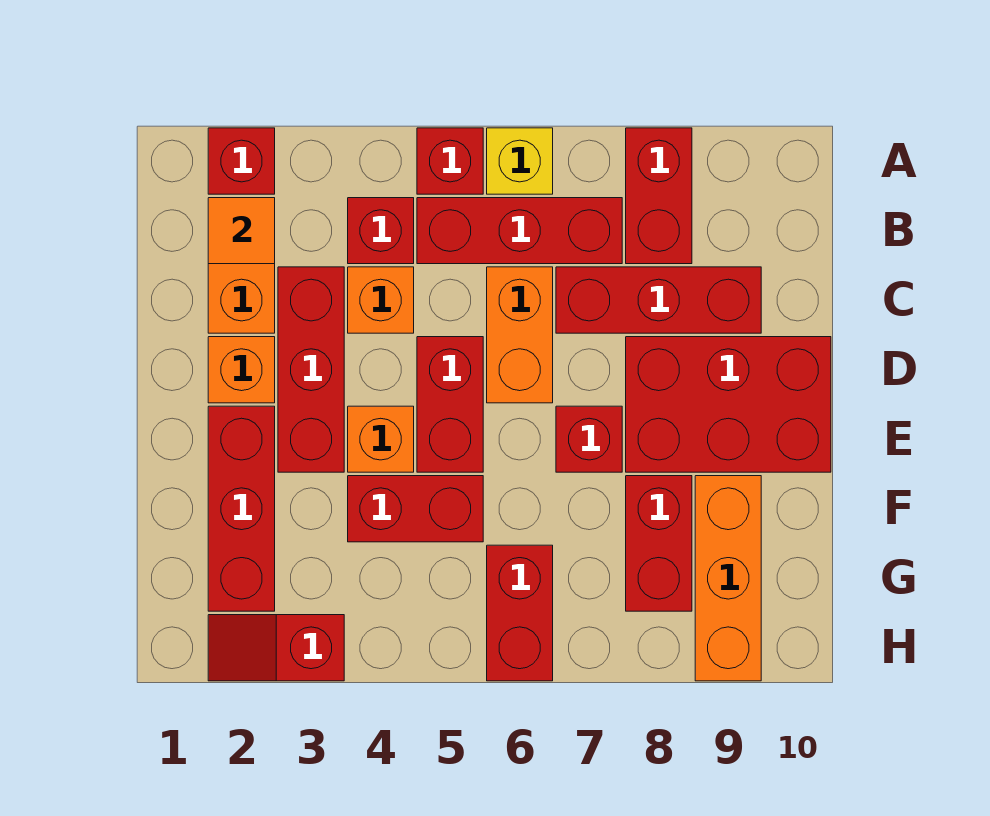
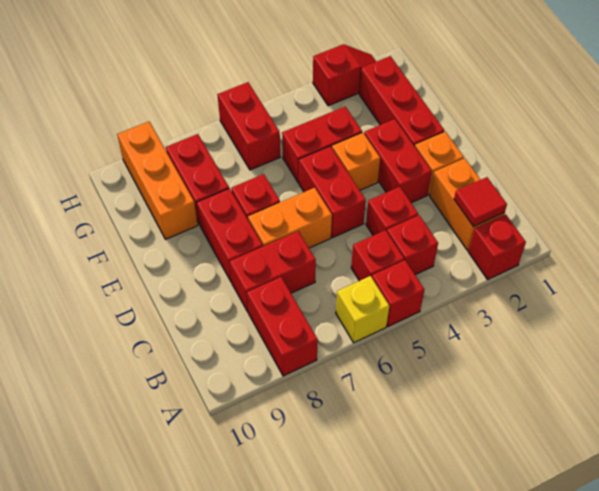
orange 1x1 tile [208,198,275,264] -> red 1x1 tile [454,177,507,227]
red 1x3 brick [417,198,622,264] -> red 1x1 brick [351,230,404,281]
red 1x3 brick [278,267,344,472] -> red 1x2 brick [364,119,432,203]
orange 1x1 brick [348,267,414,333] -> red 1x1 brick [366,187,418,235]
orange 1x2 brick [487,267,553,403] -> orange 1x2 brick turned to [248,188,332,248]
red 1x3 brick [556,267,761,333] -> red 1x2 brick [230,231,316,313]
red 2x3 brick [626,337,831,472] -> red 1x2 brick [197,189,263,282]

